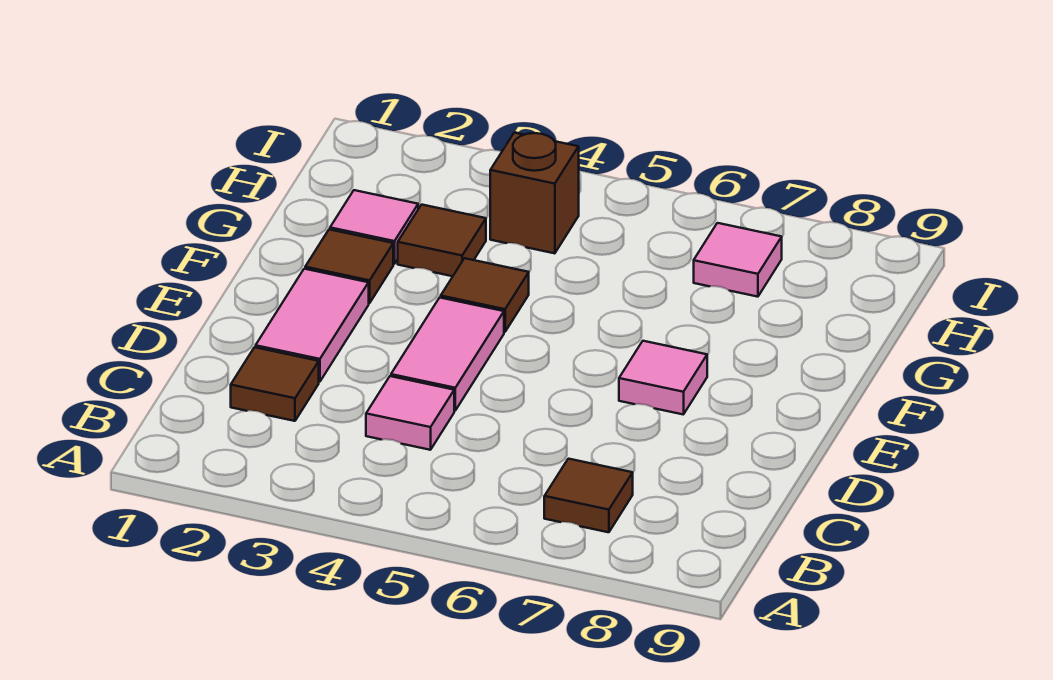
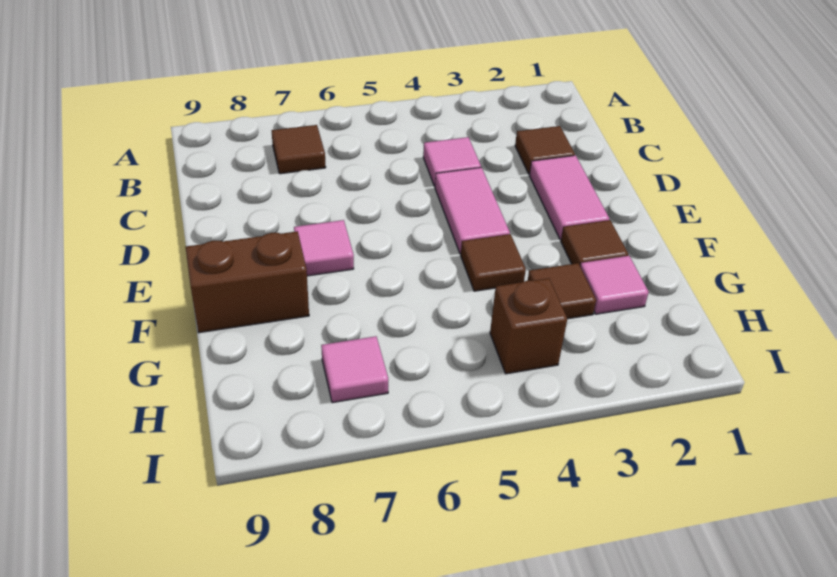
none -> brown 1x2 brick [186,231,309,333]

